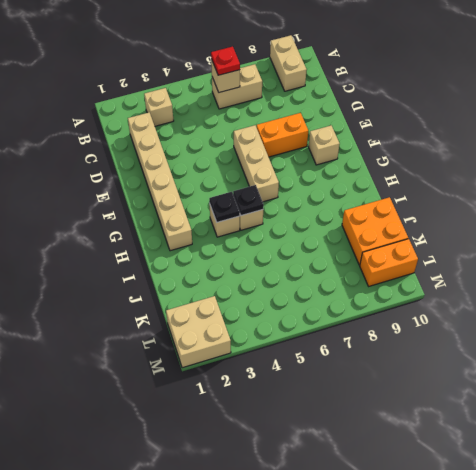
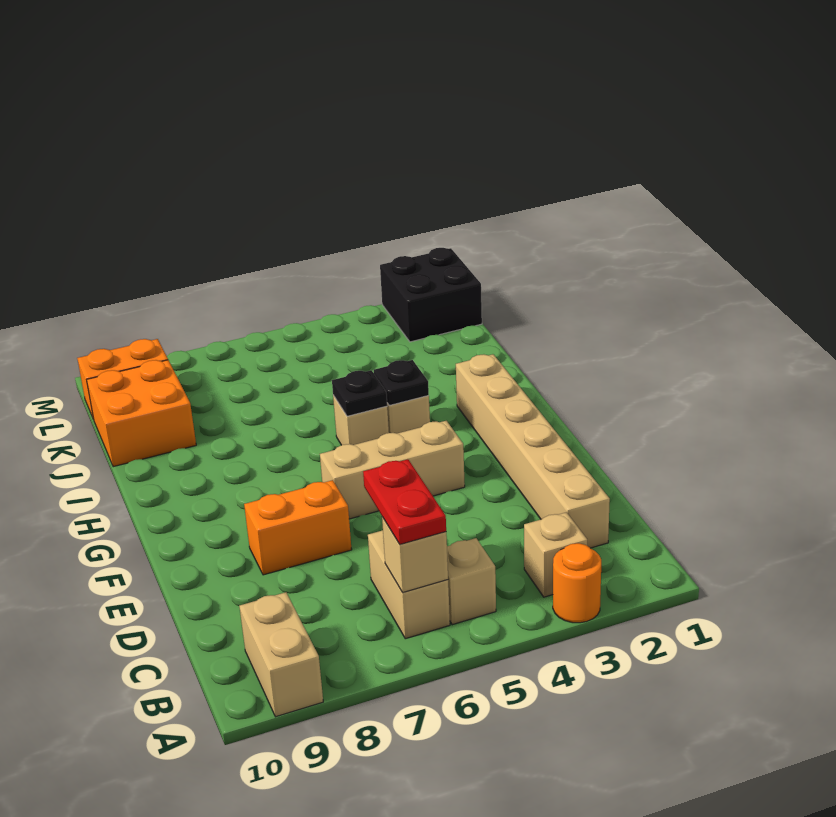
none -> orange 1x1 round brick [553,543,601,623]
tan 1x2 brick [212,64,262,109] -> tan 1x2 brick turned to [368,530,450,639]
red 1x1 plate [211,47,240,75] -> red 1x2 plate [363,459,446,544]
tan 1x3 brick [234,125,279,202] -> tan 1x3 brick turned to [320,421,465,519]
tan 1x1 brick [309,125,340,165] -> tan 1x1 brick moved to [447,538,496,625]
tan 2x2 brick [166,296,231,368] -> black 2x2 brick [380,248,482,342]

